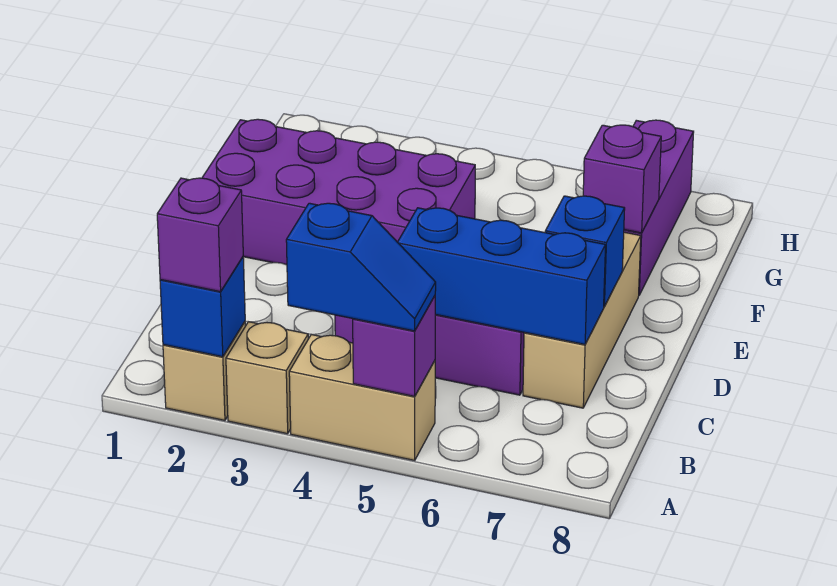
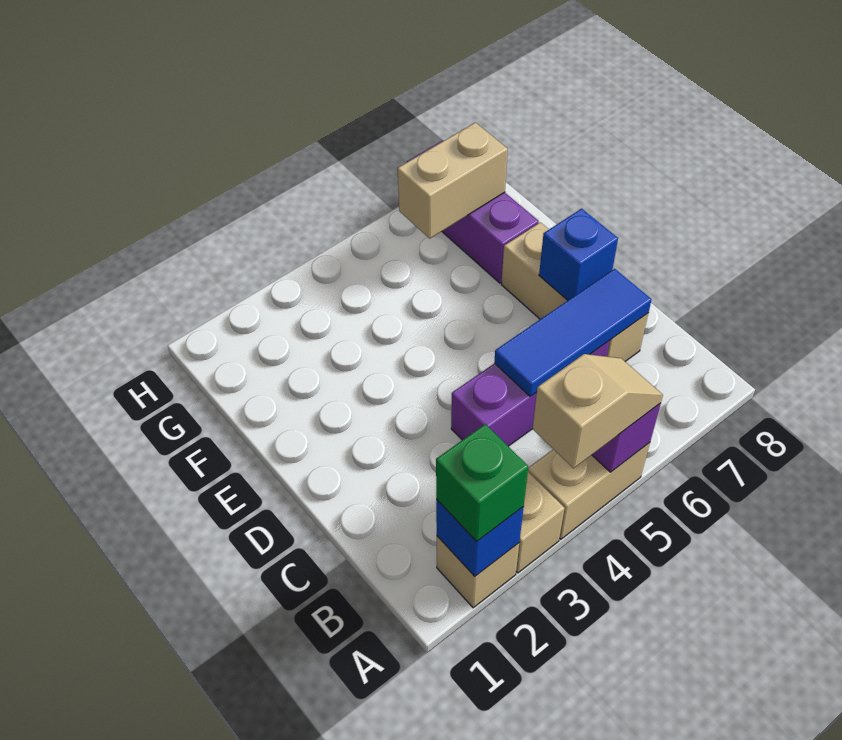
purple 1x1 brick [157,178,243,292] -> green 1x1 brick [436,424,528,541]
blue 1x2 slope [286,203,436,331] -> tan 1x2 slope [533,354,663,468]
blue 1x3 brick [398,208,606,345] -> blue 1x3 tile [494,269,652,396]
purple 2x4 brick [202,119,475,265] -> none
purple 1x1 brick [583,125,661,233] -> none
none -> tan 1x2 brick [397,122,508,238]

